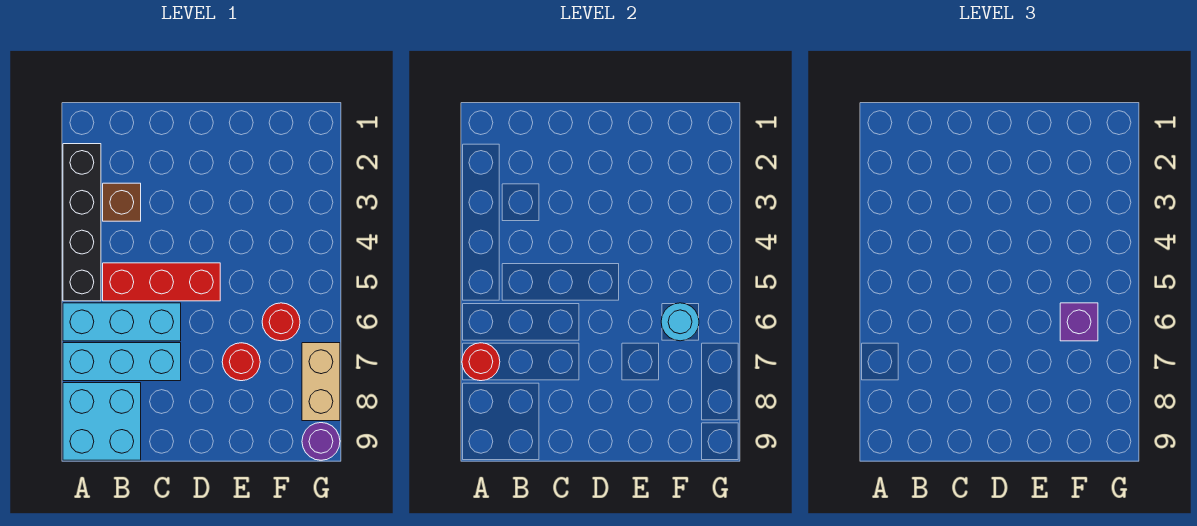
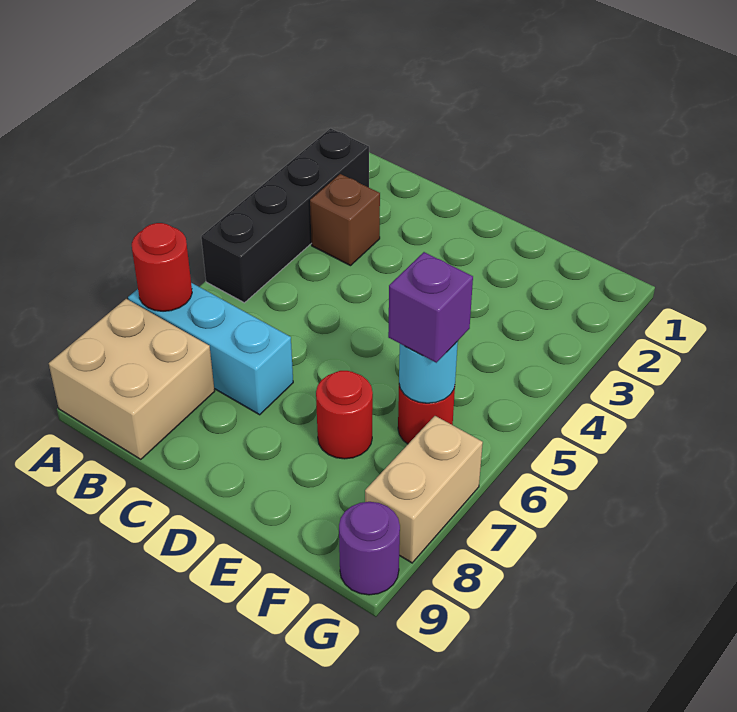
cyan 1x3 brick [63,303,181,341] -> none
cyan 2x2 brick [63,383,141,460] -> tan 2x2 brick [49,299,215,459]
red 1x3 brick [103,263,220,301] -> none

